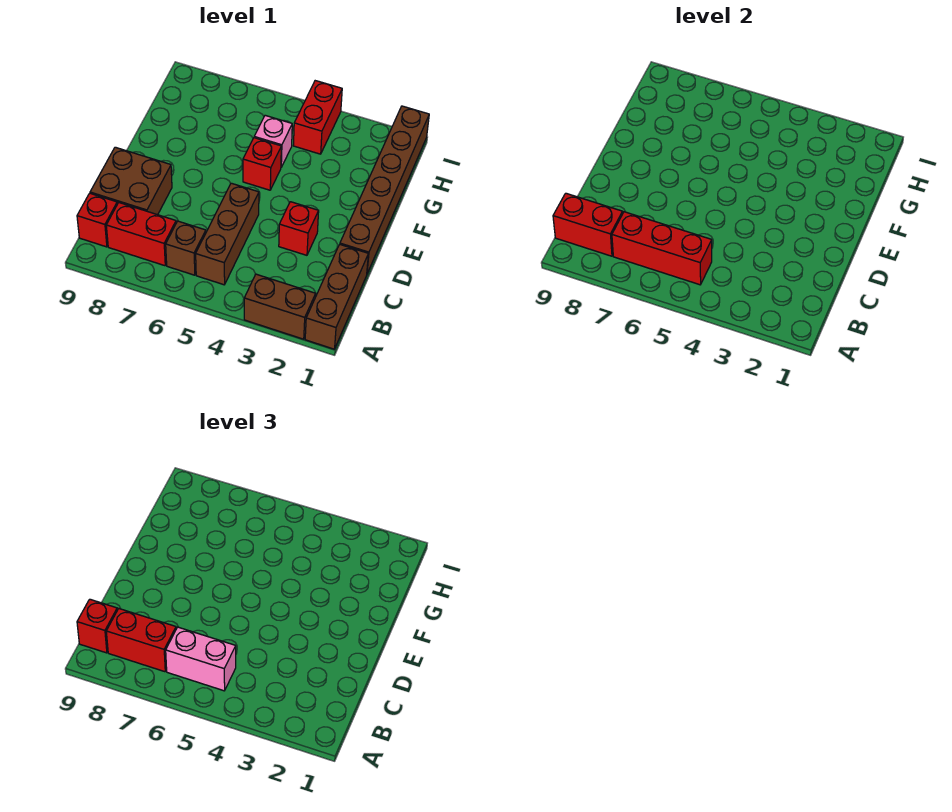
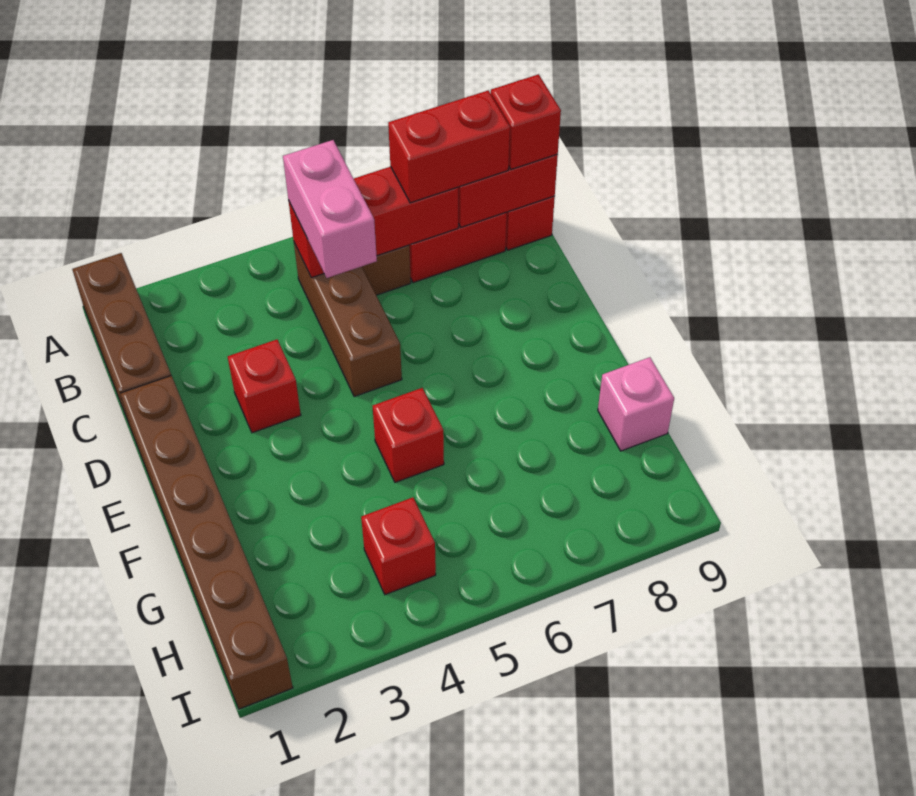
brown 1x2 brick [244,274,316,339] -> none
pink 1x2 brick [166,627,236,691] -> pink 1x2 brick turned to [283,140,377,278]
brown 2x2 brick [90,147,172,215] -> none
pink 1x1 brick [254,115,292,167] -> pink 1x1 brick moved to [598,357,674,451]
red 1x2 brick [293,81,342,154] -> red 1x1 brick [361,497,436,595]

